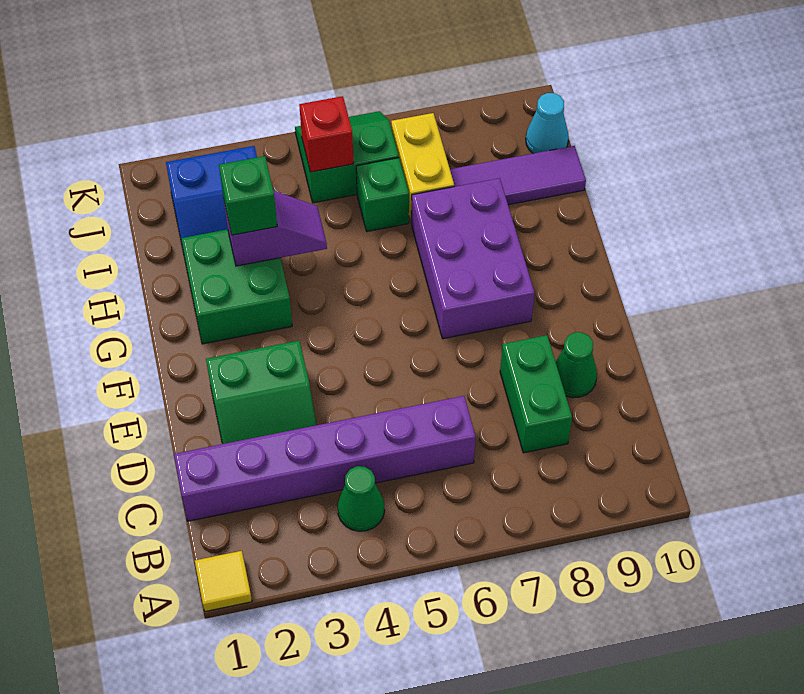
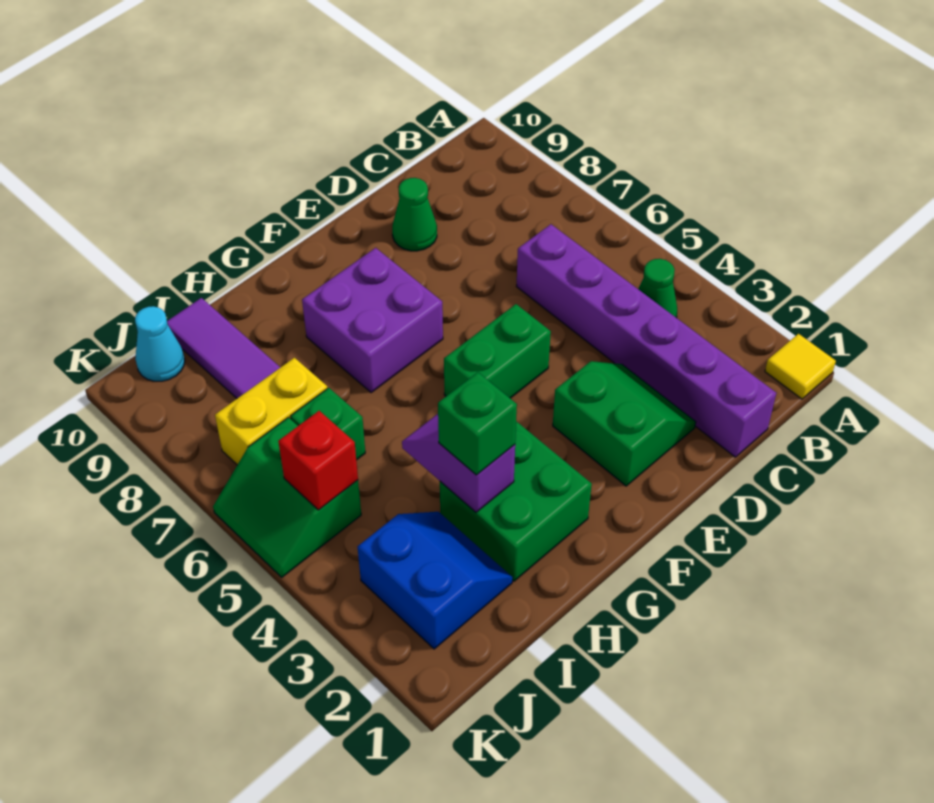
green 1x2 brick [500,335,572,453] -> green 1x2 brick moved to [444,304,551,398]
purple 2x3 brick [411,178,534,339] -> purple 2x2 brick [302,248,443,393]

